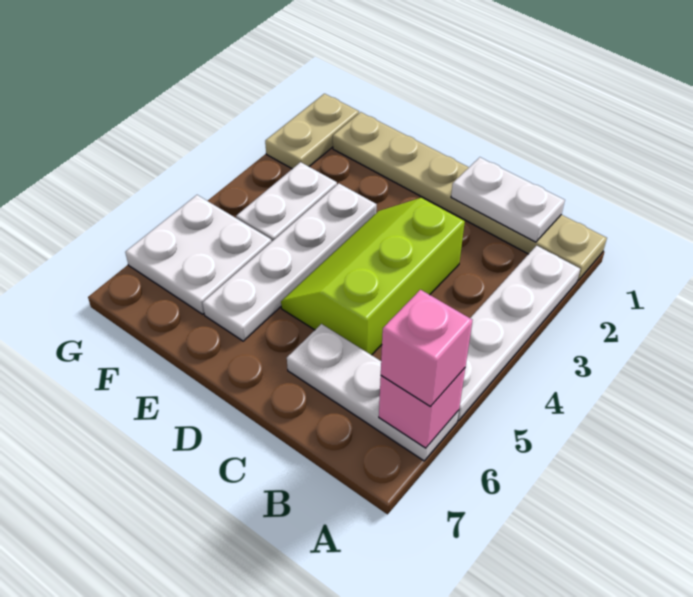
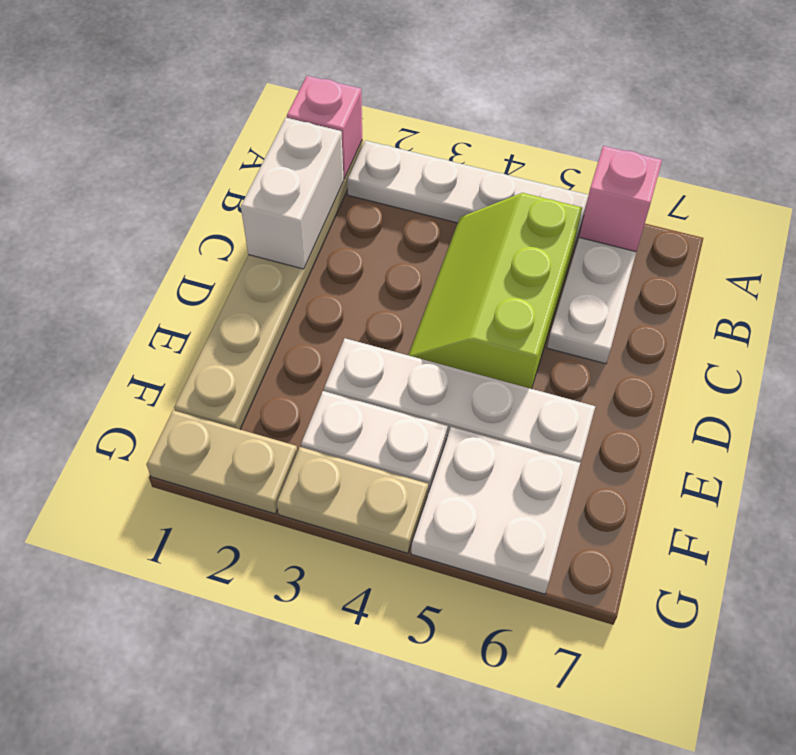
pink 1x1 brick [381,290,473,407] -> pink 1x1 brick moved to [287,76,362,179]
white 1x2 plate [451,157,565,242] -> white 1x2 brick [241,118,344,269]
lime 2x3 slope [281,198,465,355] -> lime 2x3 slope turned to [409,193,582,389]
none -> tan 1x2 plate [277,447,428,553]

